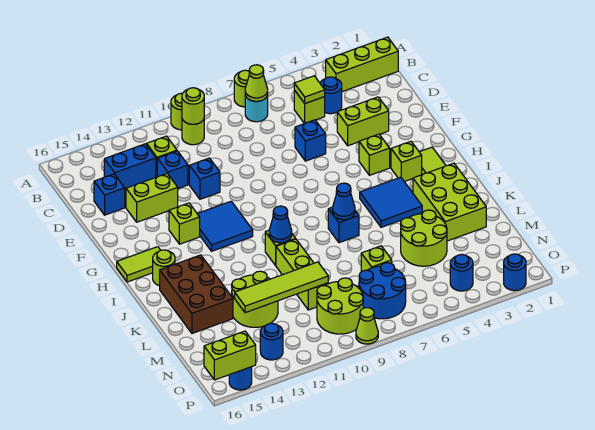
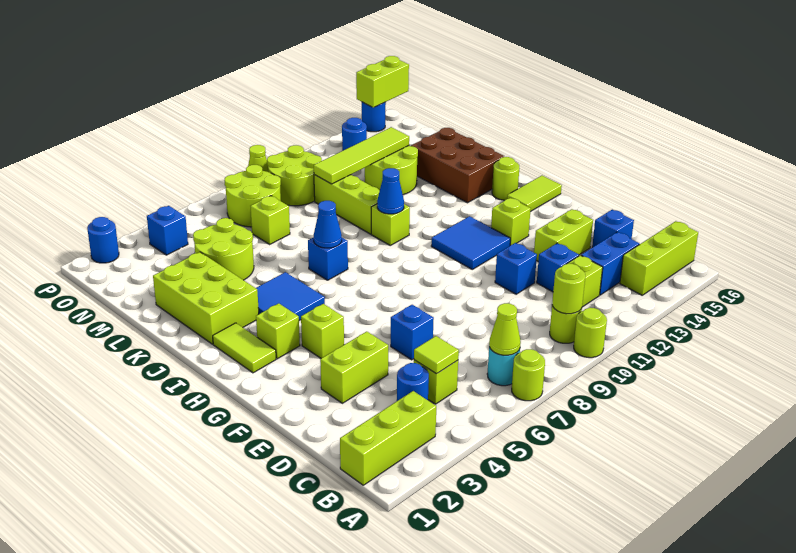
none -> lime 1x3 brick [620,221,698,295]
blue 2x2 round brick [359,263,406,319] -> lime 2x2 round brick [225,165,281,227]
blue 1x1 round brick [450,255,473,291] -> blue 1x1 brick [147,206,188,255]

